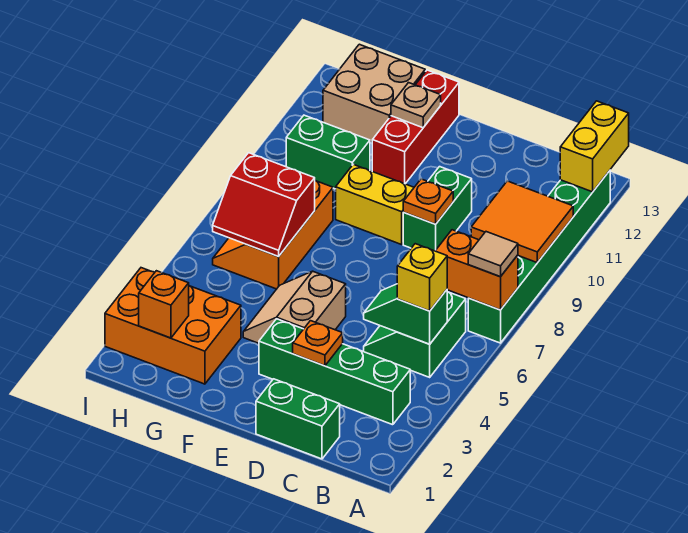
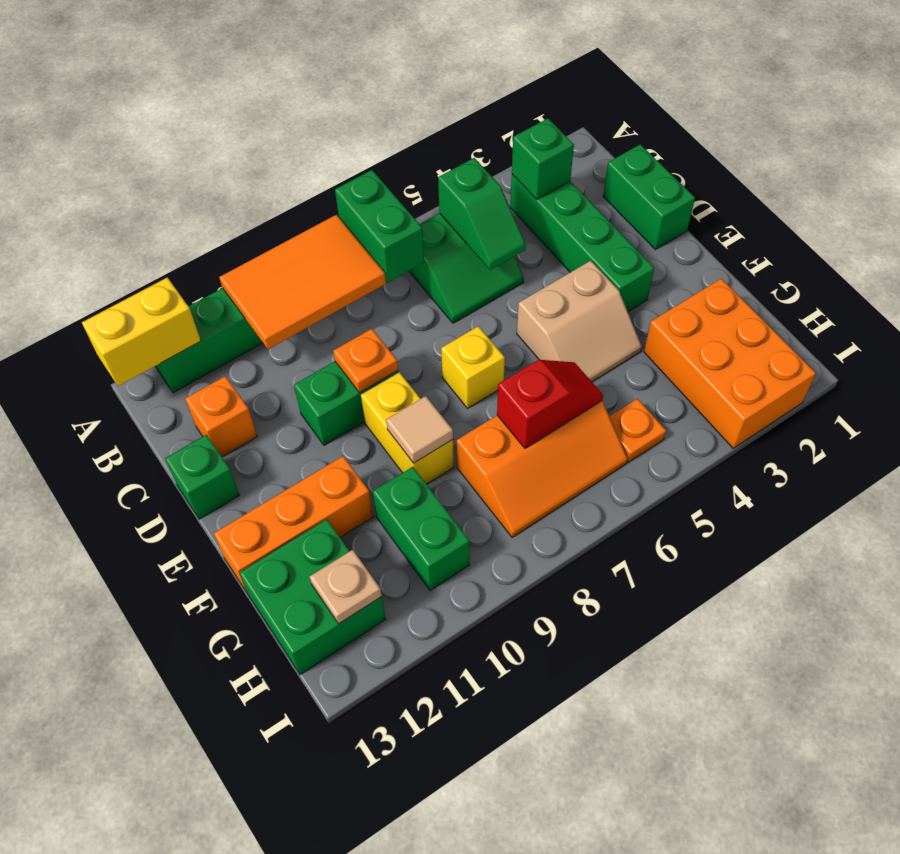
orange 1x2 brick [436,230,518,310] -> green 1x2 brick [335,170,424,282]
tan 1x1 tile [468,232,518,277] -> tan 1x1 tile moved to [386,396,453,463]
orange 2x2 tile [471,181,573,263] -> orange 2x3 tile [219,215,386,349]
none -> green 1x1 brick [512,118,574,200]
yellow 1x1 brick [397,244,447,311] -> yellow 1x1 brick moved to [441,326,505,408]
orange 1x1 plate [293,321,343,366] -> orange 1x1 plate moved to [609,399,666,462]
none -> green 1x1 brick [165,435,239,519]
red 1x3 brick [372,70,459,184] -> orange 1x3 brick [214,456,373,594]
tan 1x1 plate [391,83,441,128] -> tan 1x1 plate moved to [310,550,382,624]
red 2x2 slope [213,153,315,257] -> red 1x2 slope [497,360,603,448]
tan 2x2 brick [323,44,425,142] -> green 2x2 brick [240,519,386,675]
orange 1x1 brick [139,271,189,338] -> orange 1x1 brick moved to [185,376,257,457]

